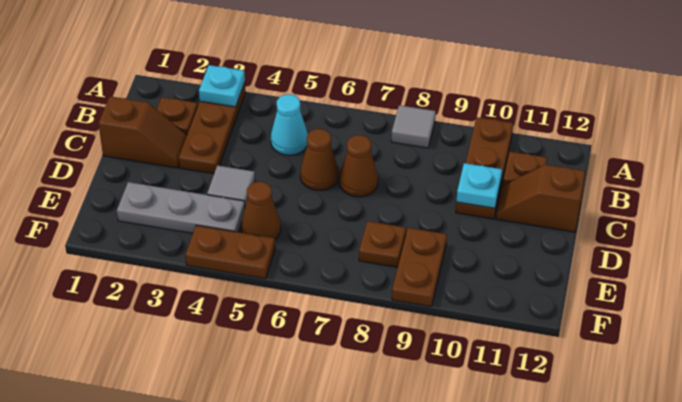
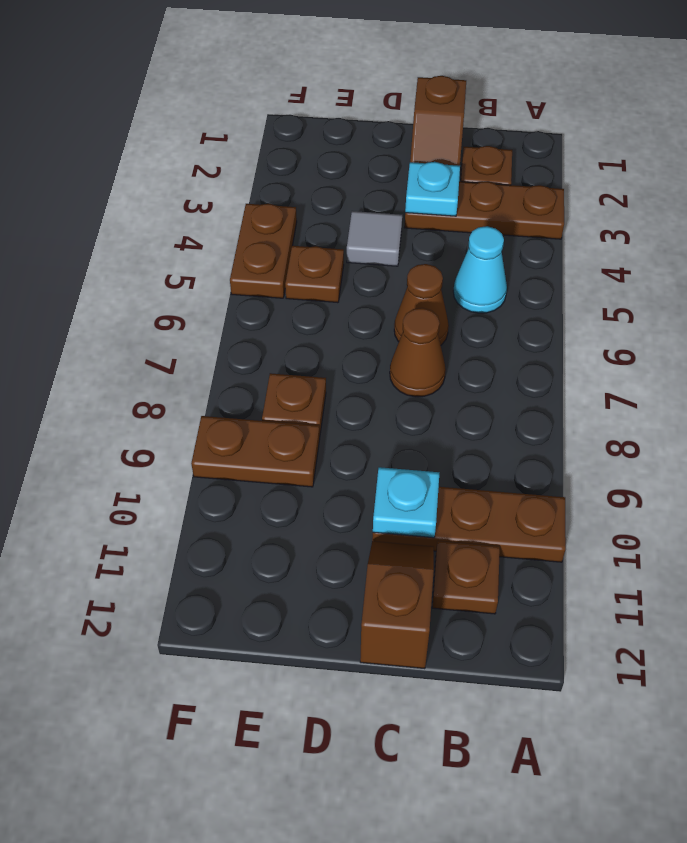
cyan 1x1 plate [199,65,245,107] -> cyan 1x1 plate moved to [405,162,460,216]
grey 1x1 tile [391,105,436,148] -> none
grey 1x3 plate [117,182,245,233] -> none
brown 1x1 cone [241,182,281,239] -> brown 1x1 plate [285,246,344,303]

